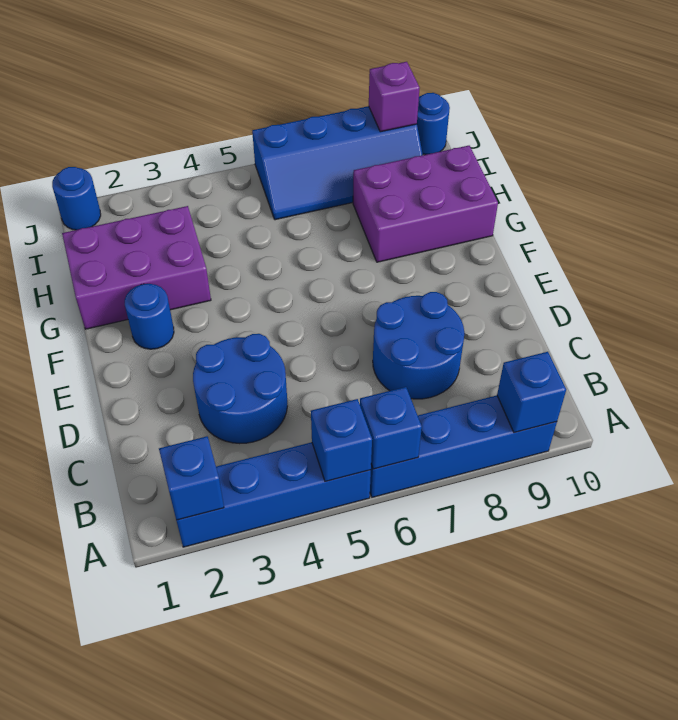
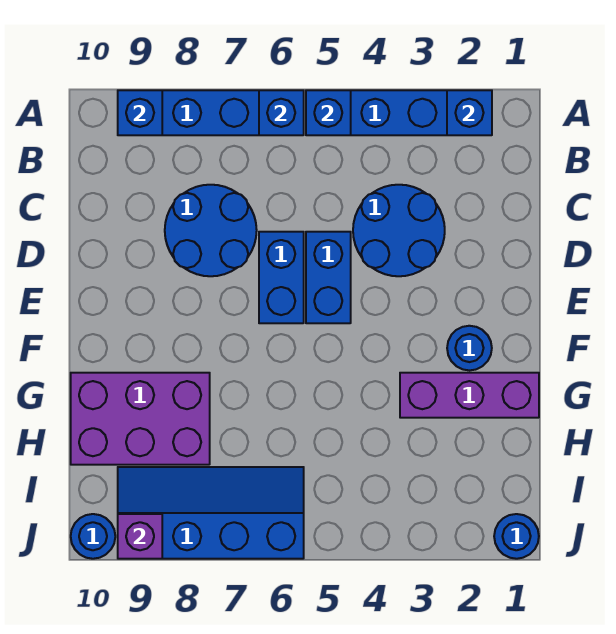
none -> blue 1x2 brick [306,232,351,323]
none -> blue 1x2 brick [259,232,304,323]
purple 2x3 brick [62,206,211,329] -> purple 1x3 brick [400,373,539,418]

